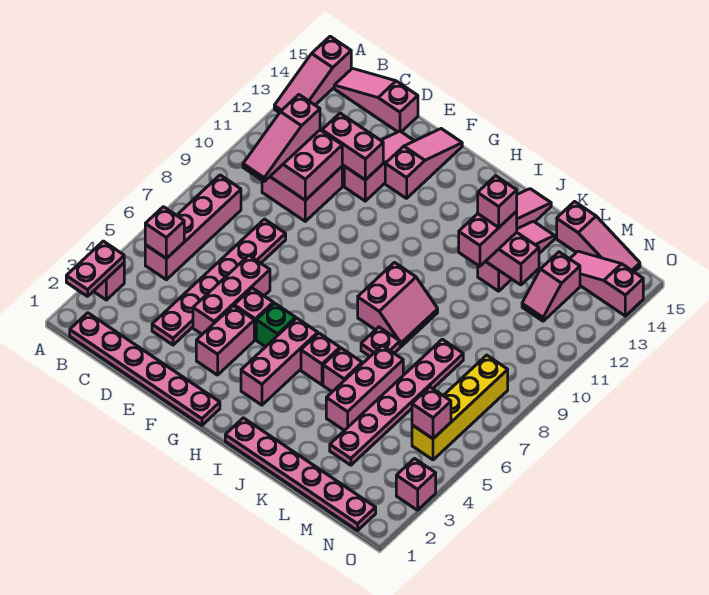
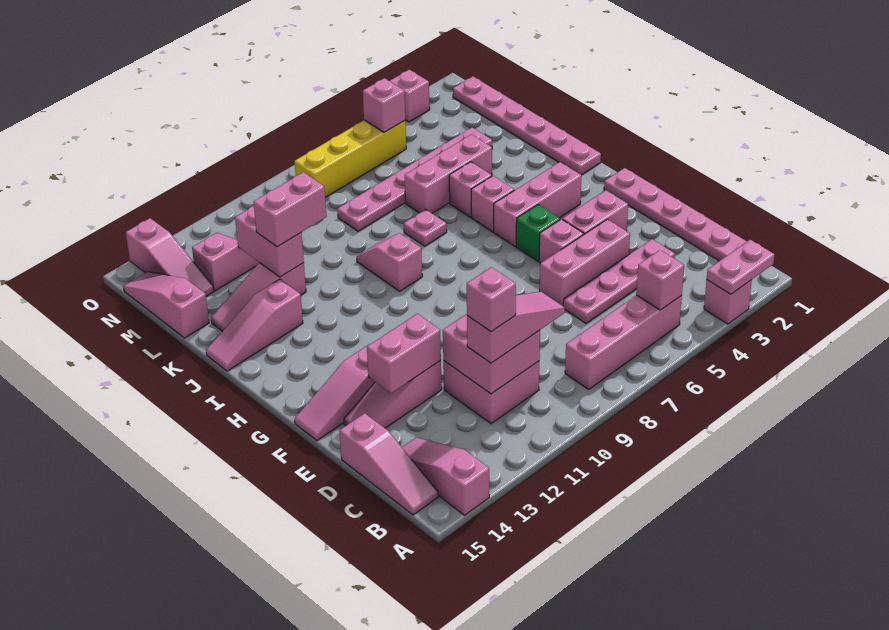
pink 1x3 slope [274,36,351,113] -> pink 1x3 slope turned to [402,438,489,515]
pink 1x6 plate [152,219,286,345] -> pink 1x4 plate [563,239,675,323]
pink 1x2 brick [322,113,383,180] -> pink 1x2 brick turned to [367,314,441,393]
pink 2x2 slope [358,263,438,347] -> pink 1x2 slope [357,233,422,291]
pink 1x1 brick [478,176,517,227] -> pink 1x1 brick moved to [467,267,516,332]

